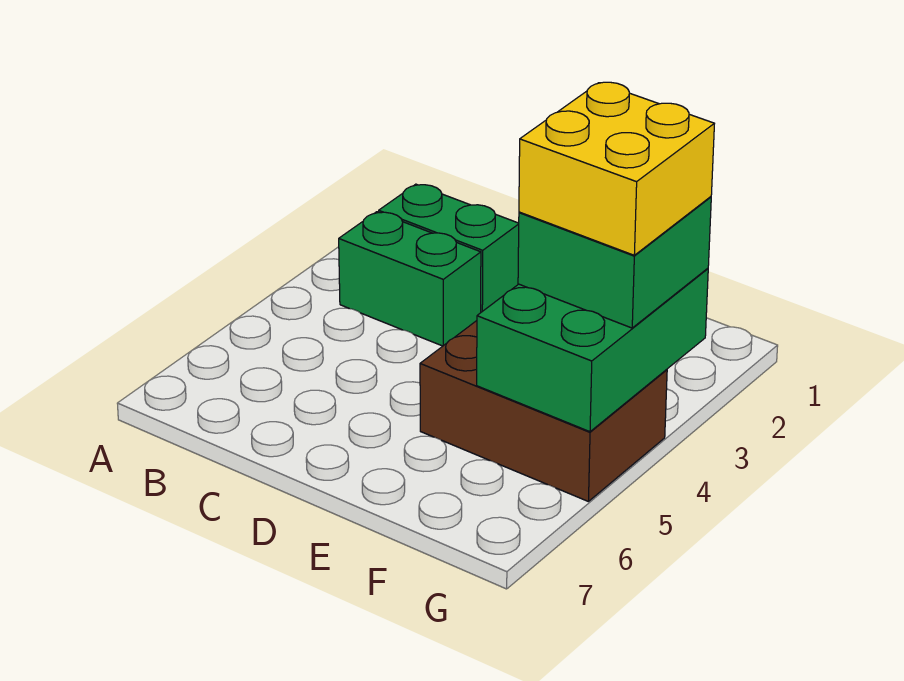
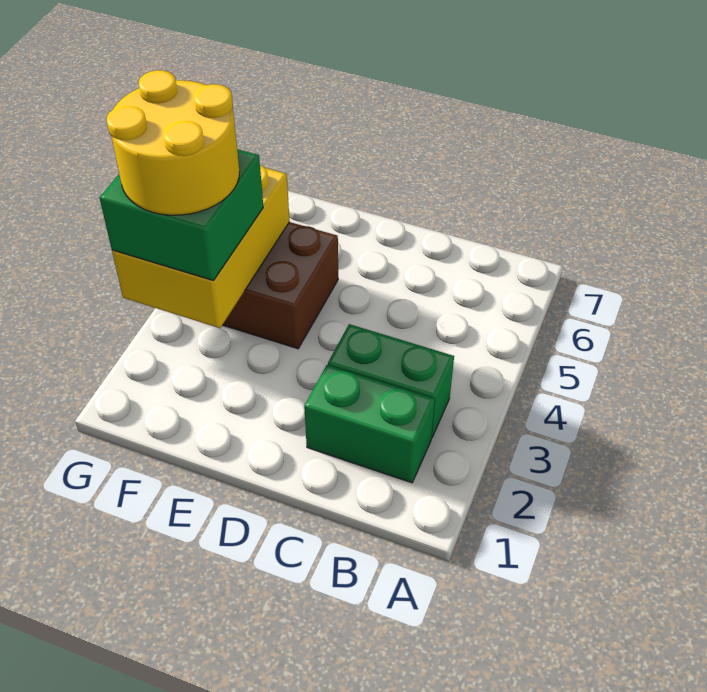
green 2x3 brick [477,268,708,432] -> yellow 2x3 brick [112,165,290,328]
yellow 2x2 brick [519,82,714,255] -> yellow 2x2 round brick [107,70,239,215]

